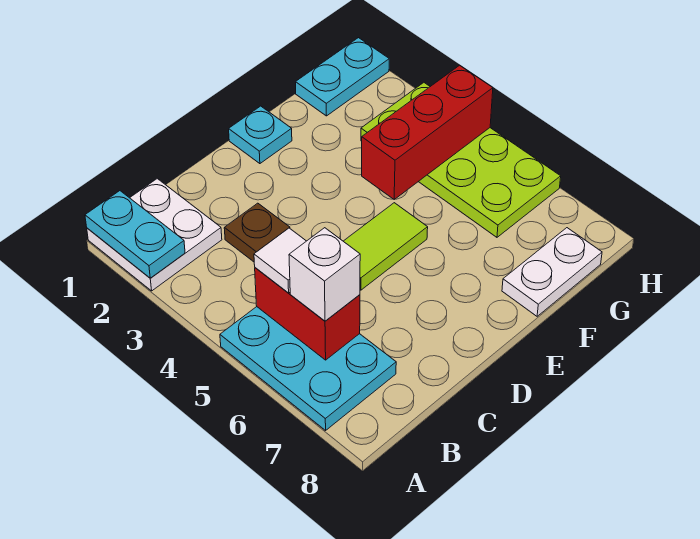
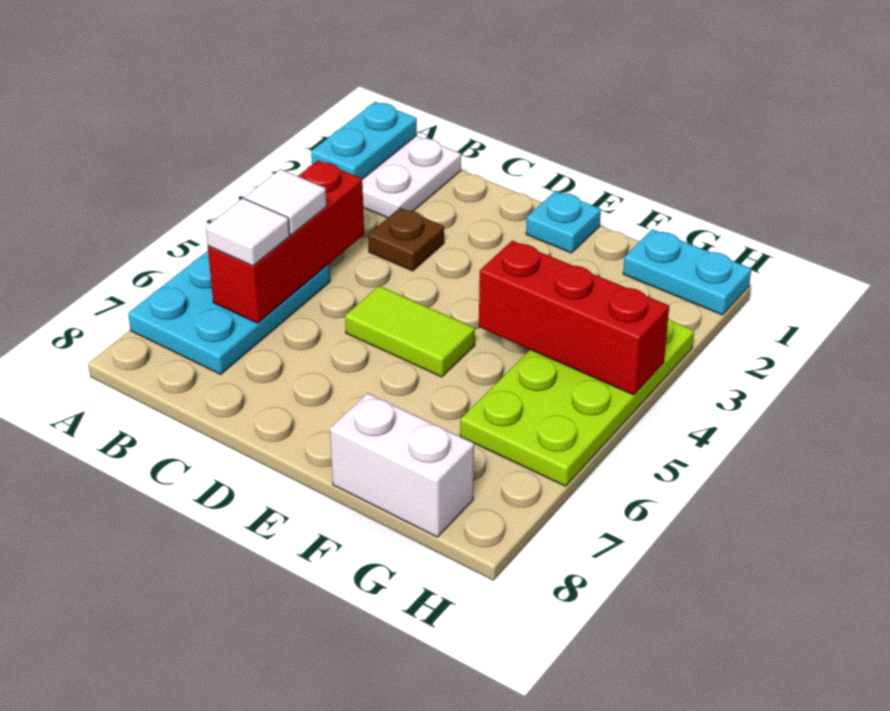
red 1x2 brick [255,268,360,360] -> red 1x3 brick [208,161,364,323]
white 1x1 brick [289,228,360,321] -> white 1x1 tile [206,198,290,266]
white 1x2 plate [502,228,602,316] -> white 1x2 brick [330,393,474,537]

